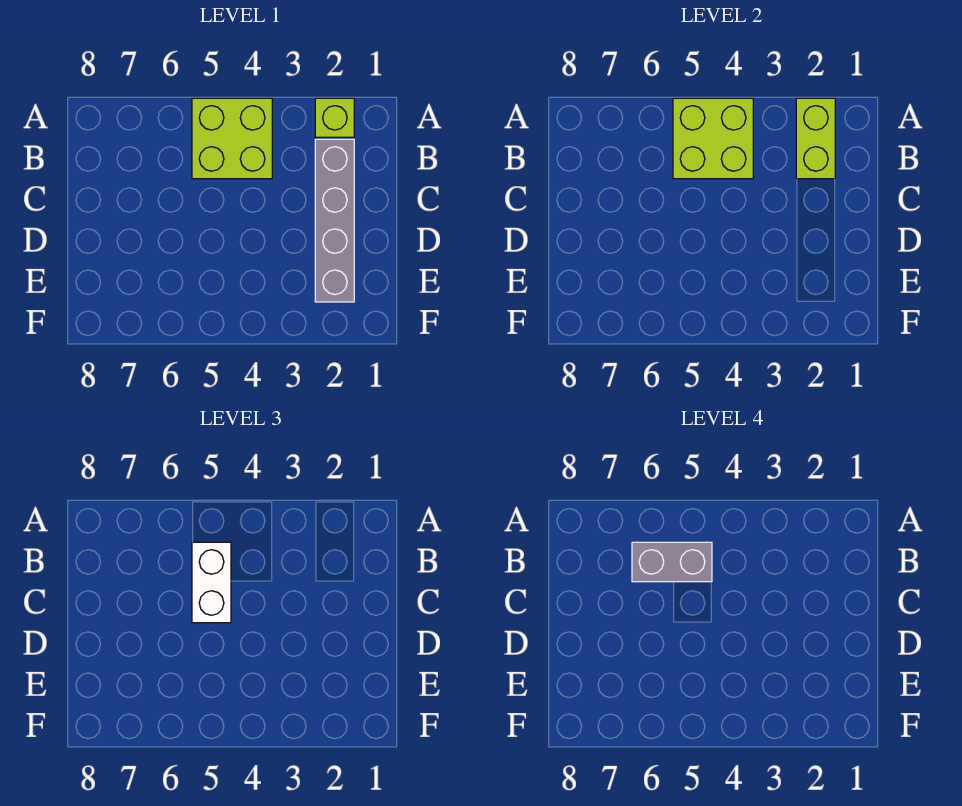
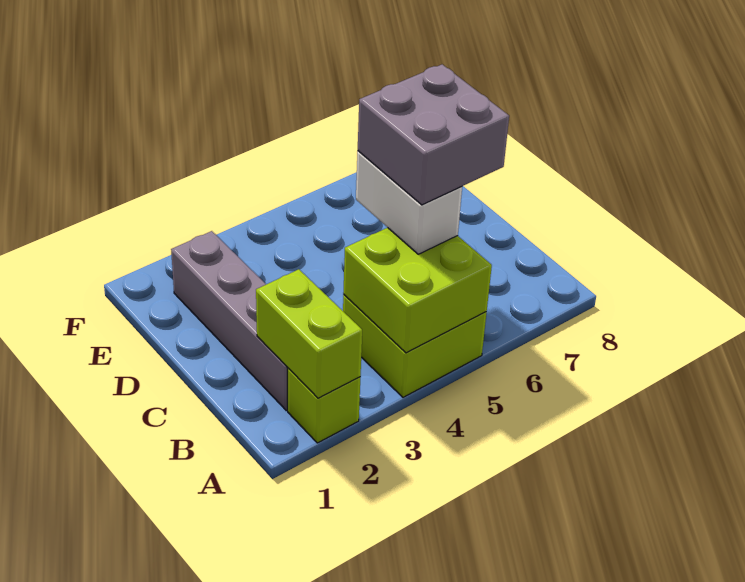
grey 1x2 brick [632,542,712,582] -> grey 2x2 brick [358,64,509,205]

